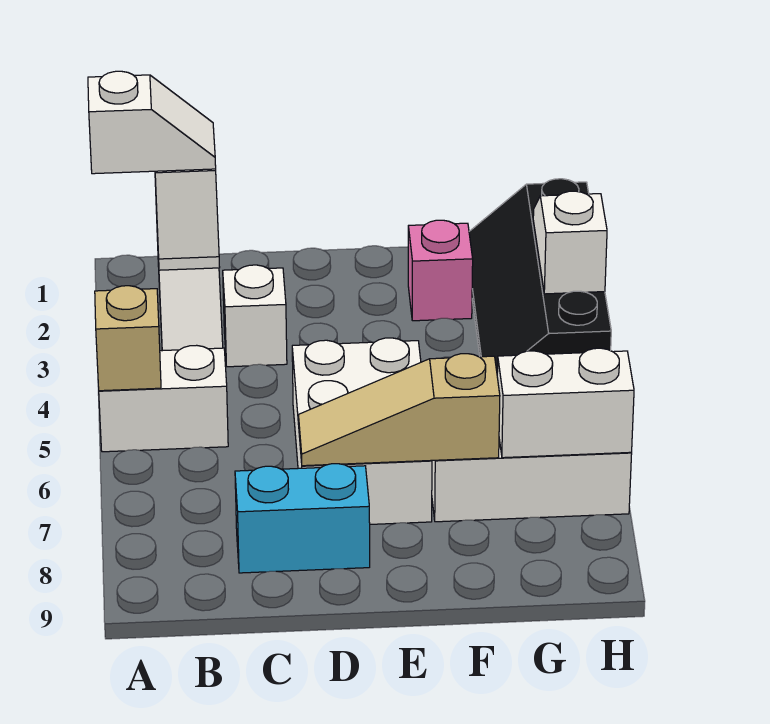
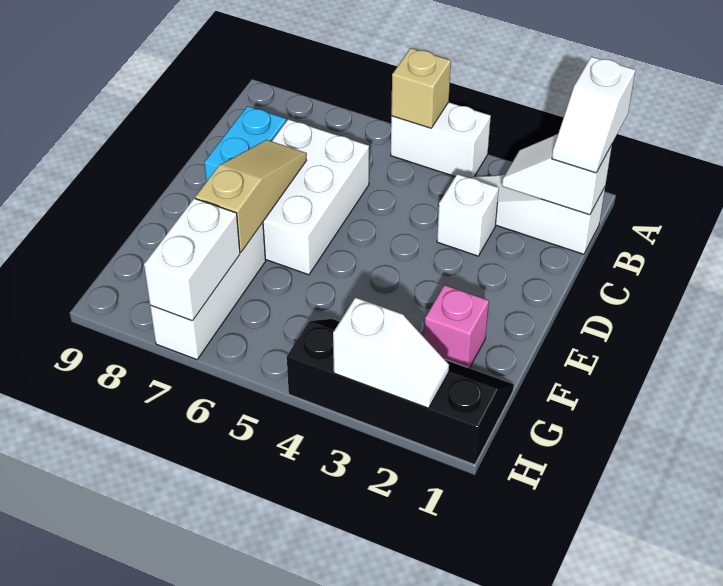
white 1x2 brick [99,345,228,452] -> white 1x2 brick turned to [391,102,491,178]
white 2x3 brick [292,338,432,524] -> white 2x3 brick turned to [263,119,369,275]

